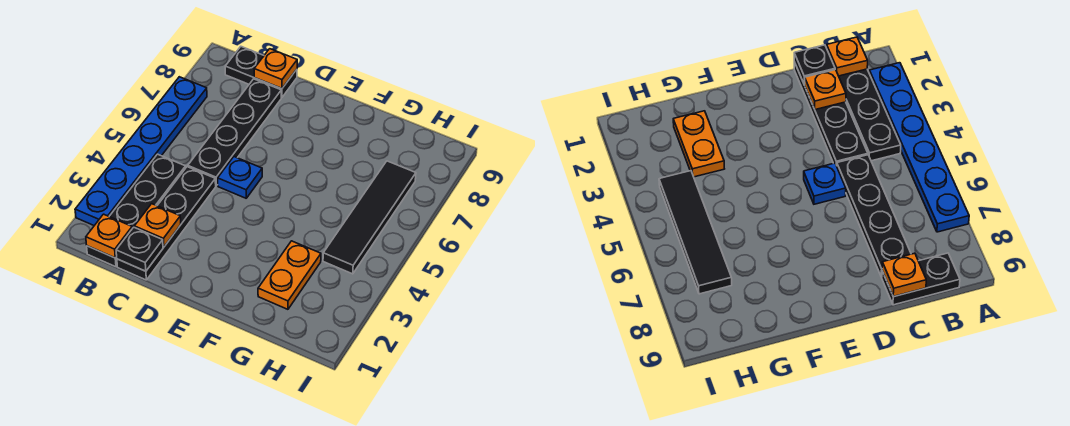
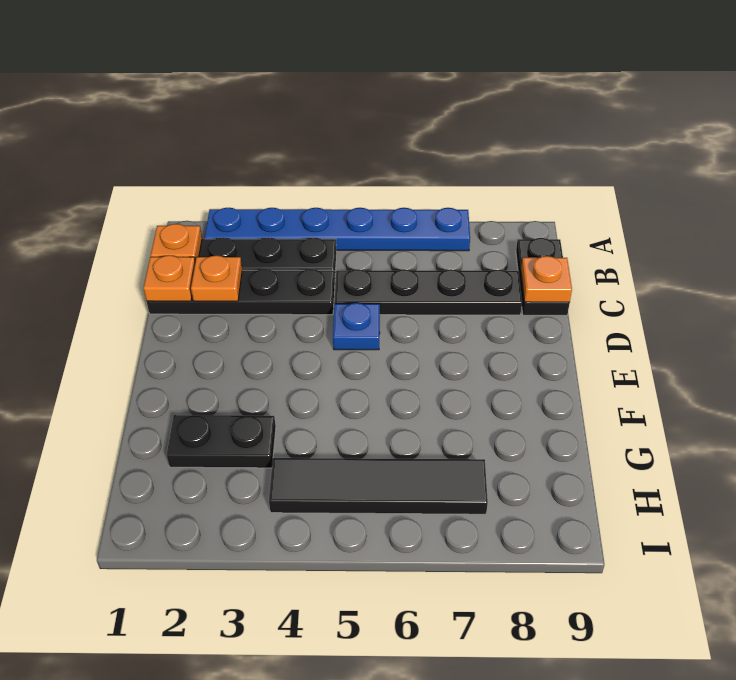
black 1x1 plate [116,227,163,271] -> orange 1x1 plate [143,255,195,301]
orange 1x2 plate [258,241,321,309] -> black 1x2 plate [167,415,276,468]

